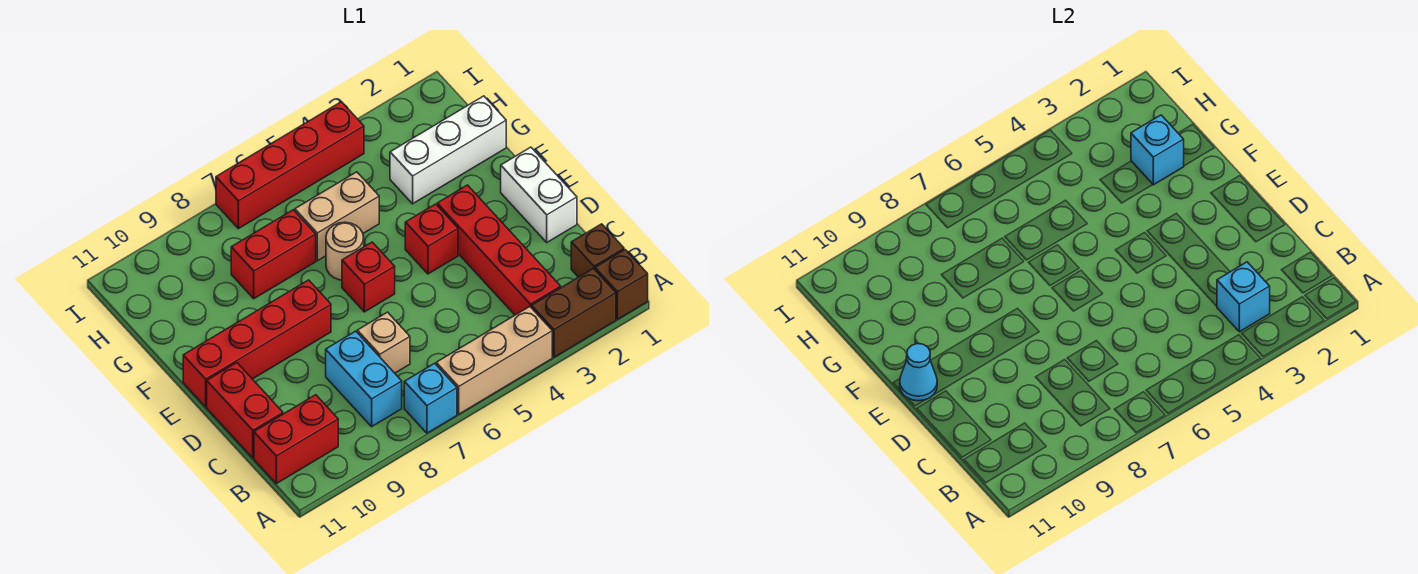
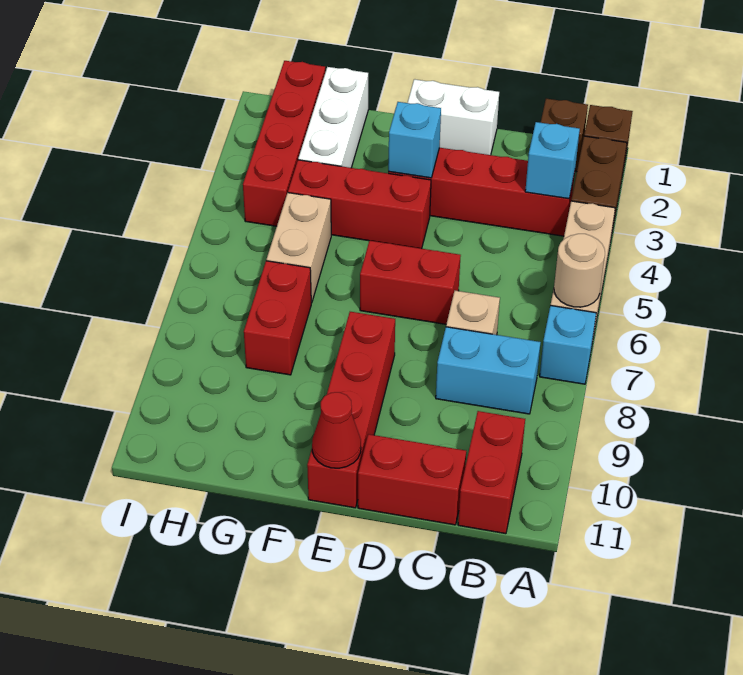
red 1x1 brick [405,204,458,274] -> red 1x3 brick [288,160,431,249]
red 1x1 brick [342,242,395,312] -> red 1x2 brick [360,241,461,324]
cyan 1x1 cone [900,344,937,401] -> red 1x1 cone [312,392,361,468]
tan 1x1 round brick [326,222,364,280] -> tan 1x1 round brick moved to [554,234,605,307]
cyan 1x1 brick [1131,115,1184,185] -> cyan 1x1 brick moved to [388,102,441,178]
red 1x4 brick [216,102,364,229] -> red 1x4 brick moved to [243,61,325,226]

